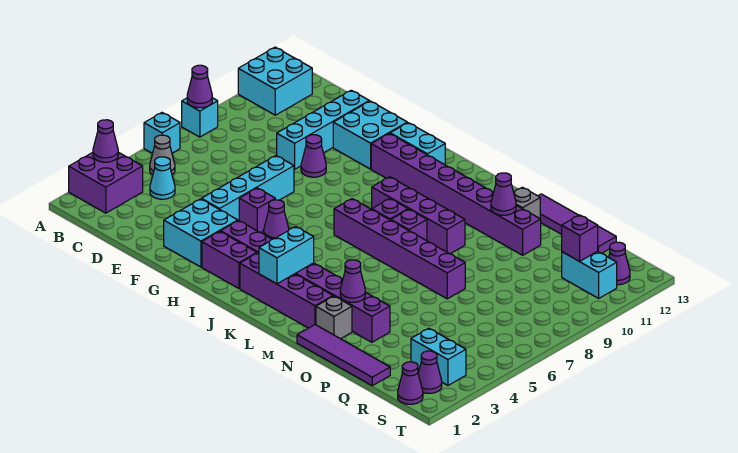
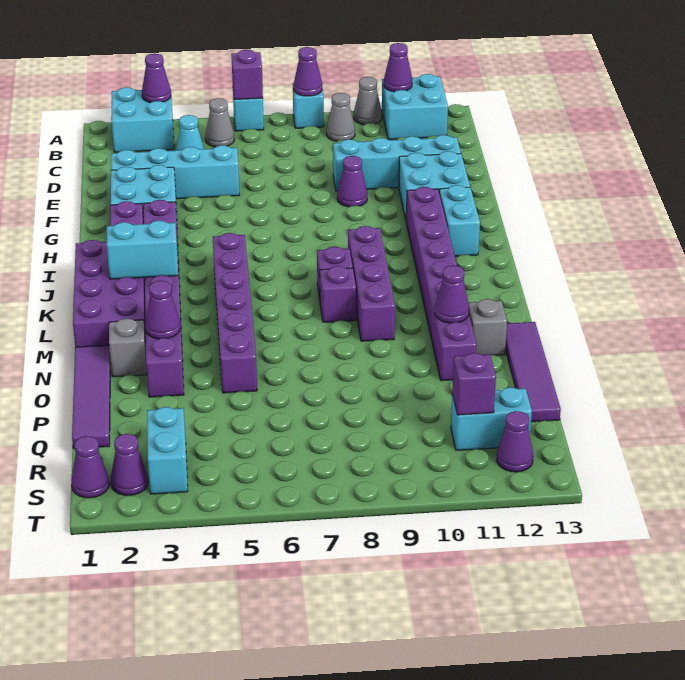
purple 2x2 brick [69,152,143,213] -> cyan 2x2 brick [111,88,174,152]
none -> grey 1x1 cone [354,77,382,125]
none -> grey 1x1 cone [326,93,355,141]
cyan 1x4 brick [202,156,294,221] -> cyan 1x4 brick moved to [111,145,240,199]
purple 1x1 brick [239,188,275,233] -> purple 1x1 brick moved to [231,50,263,100]
purple 1x1 cone [264,200,289,239] -> purple 1x1 cone moved to [384,43,412,92]
purple 1x4 brick [240,253,333,328] -> purple 2x4 brick [73,240,146,347]
purple 1x6 brick [334,199,465,299] -> purple 1x6 brick moved to [213,233,257,393]
cyan 1x2 brick [562,251,617,298] -> cyan 1x2 brick turned to [451,387,532,451]

